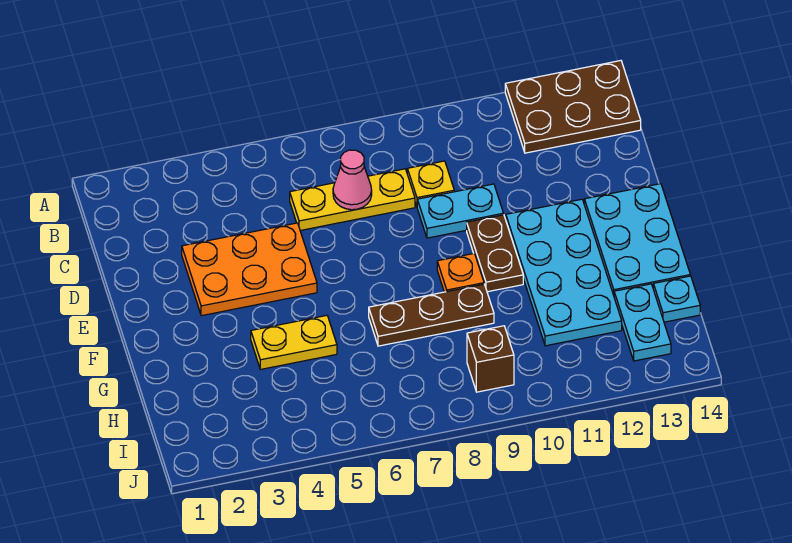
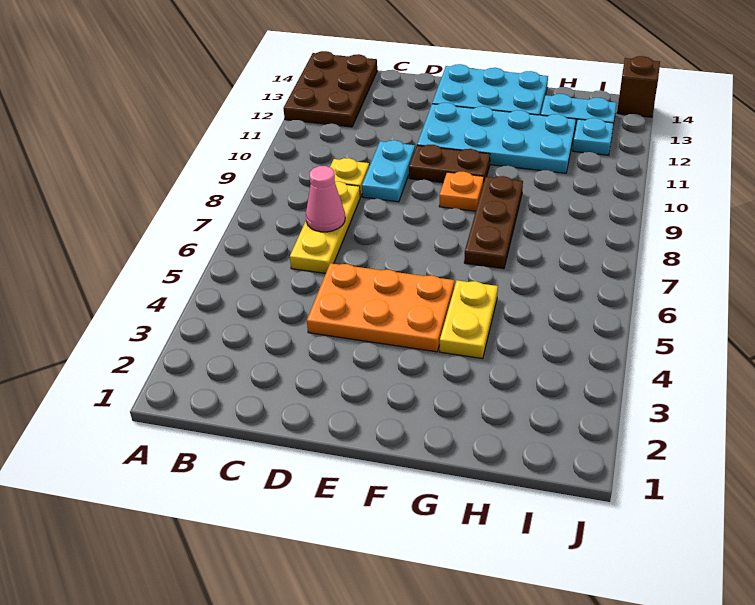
orange 2x3 plate [182,223,317,316] -> orange 2x3 plate turned to [307,263,454,352]
cyan 1x1 plate [653,276,700,322] -> cyan 1x1 plate moved to [573,118,614,155]
brown 1x1 brick [467,326,514,392] -> brown 1x1 brick moved to [617,56,660,117]

